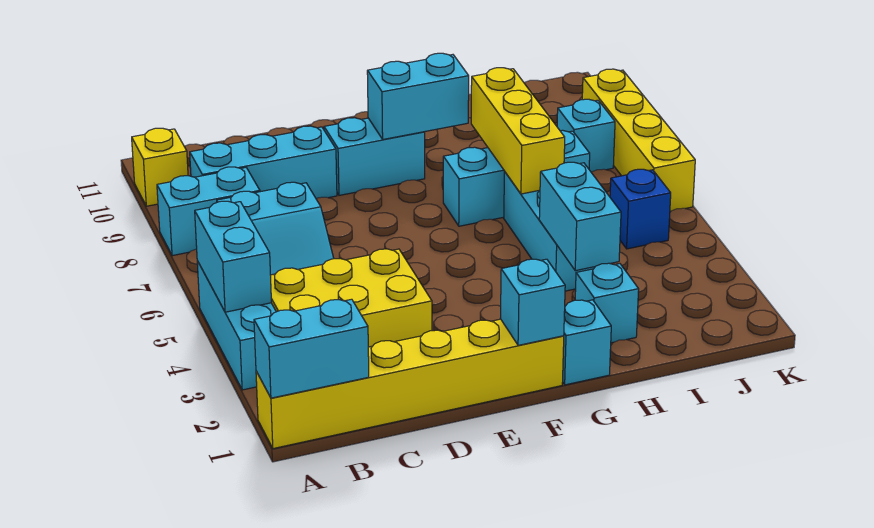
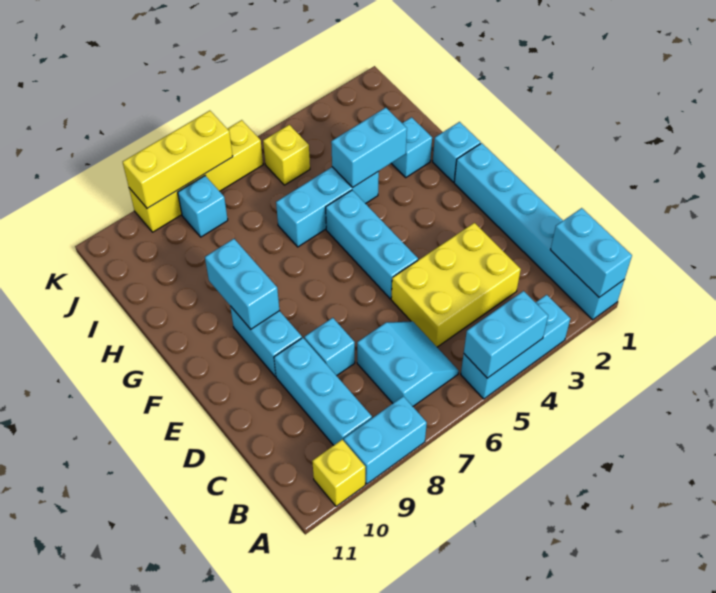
yellow 1x6 brick [256,319,564,449] -> cyan 1x6 brick [454,143,624,320]
cyan 1x2 brick [157,167,260,256] -> cyan 1x2 brick turned to [344,396,427,484]
yellow 2x3 brick [271,249,432,347] -> yellow 2x3 brick turned to [391,223,521,347]
cyan 1x1 brick [500,259,565,345] -> cyan 1x1 brick moved to [304,318,355,376]
cyan 1x3 brick [443,130,590,226] -> cyan 1x3 brick moved to [326,190,418,299]
yellow 1x3 brick [471,68,565,194] -> yellow 1x3 brick moved to [123,111,233,208]
blue 1x1 brick [610,169,671,249] -> yellow 1x1 brick [263,125,310,185]

